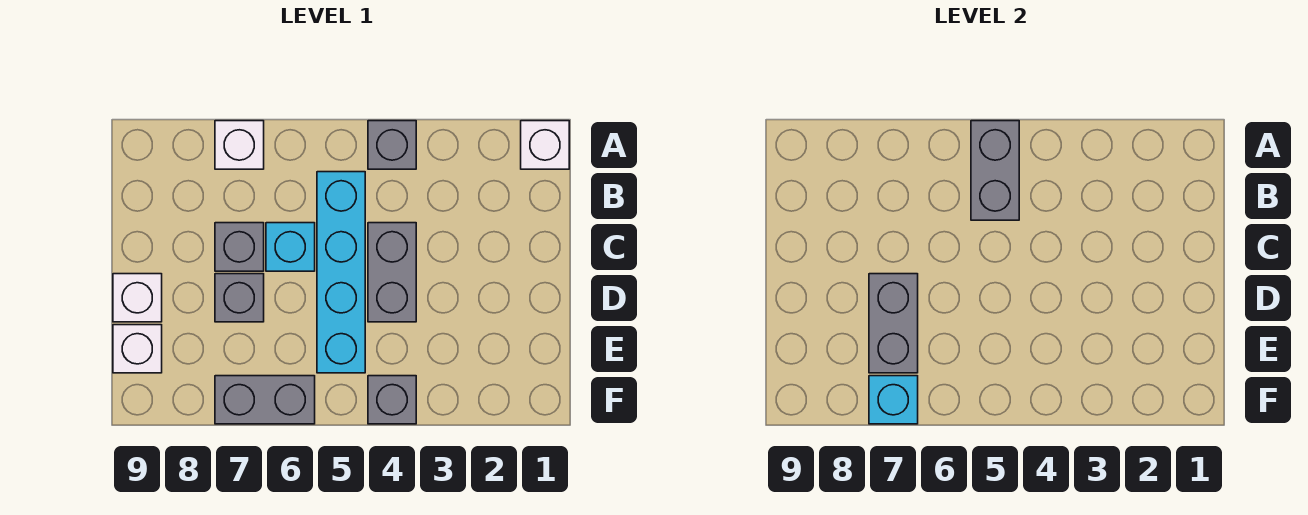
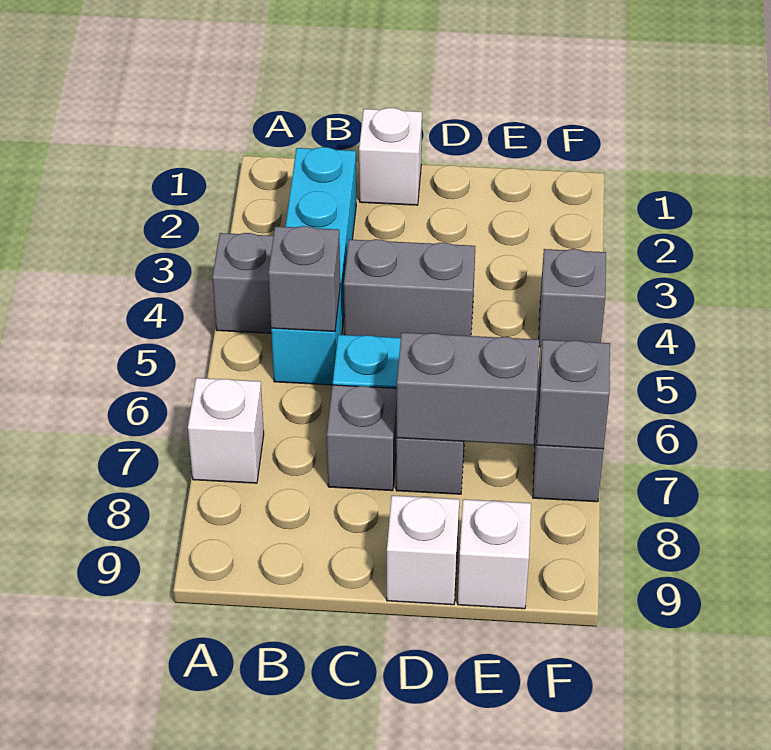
white 1x1 brick [521,121,569,169] -> white 1x1 brick moved to [359,108,422,205]
grey 1x2 brick [971,121,1019,220] -> grey 1x1 brick [268,226,340,332]
cyan 1x4 brick [317,172,365,373] -> cyan 1x4 brick turned to [271,147,356,385]
cyan 1x1 brick [869,376,918,424] -> grey 1x1 brick [537,340,610,449]

